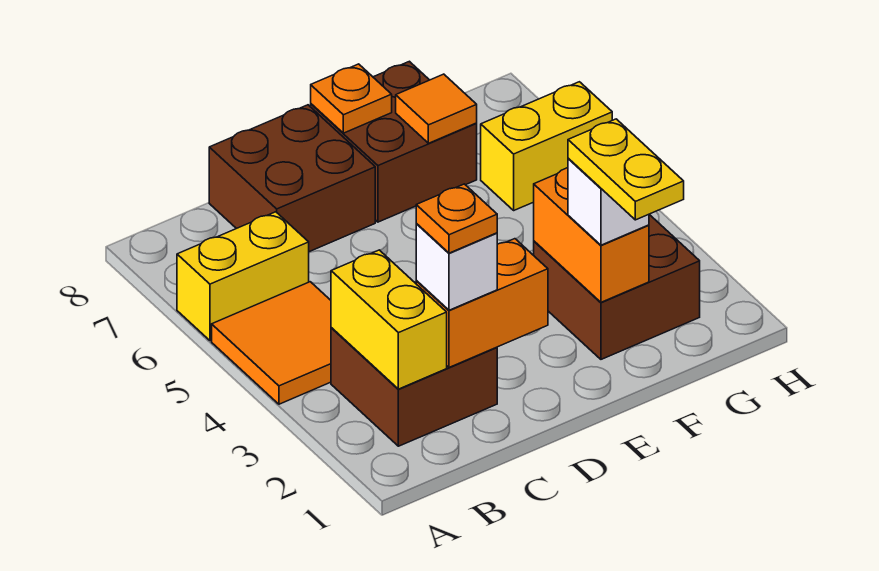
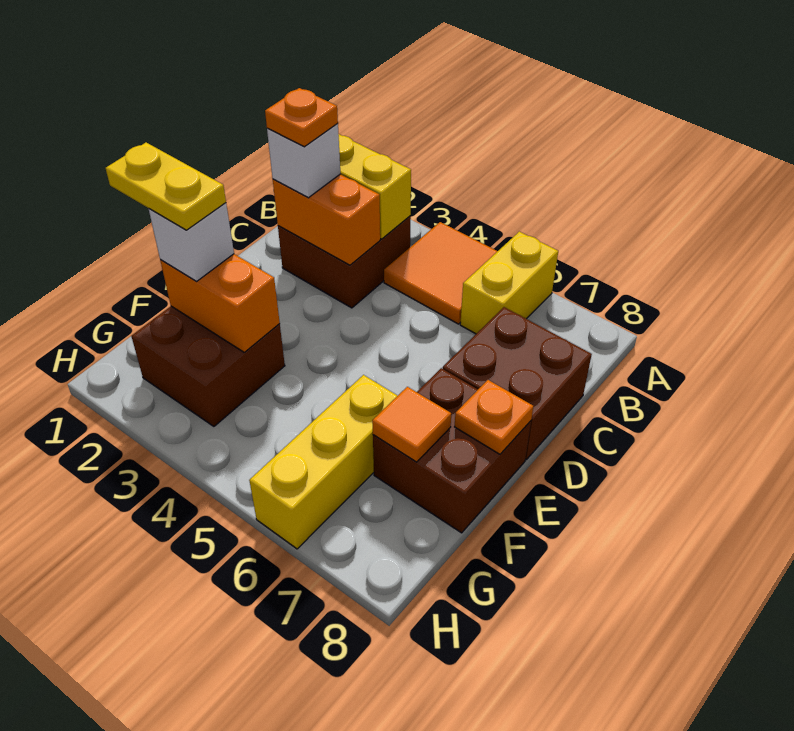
orange 1x2 brick [416,239,548,367] -> orange 1x2 brick turned to [273,174,380,265]
yellow 1x2 brick [481,82,612,210] -> yellow 1x3 brick [249,375,397,549]

